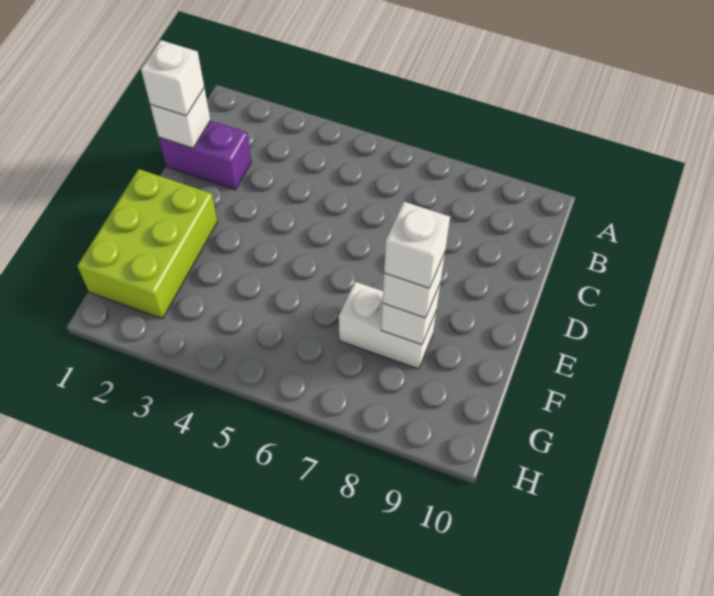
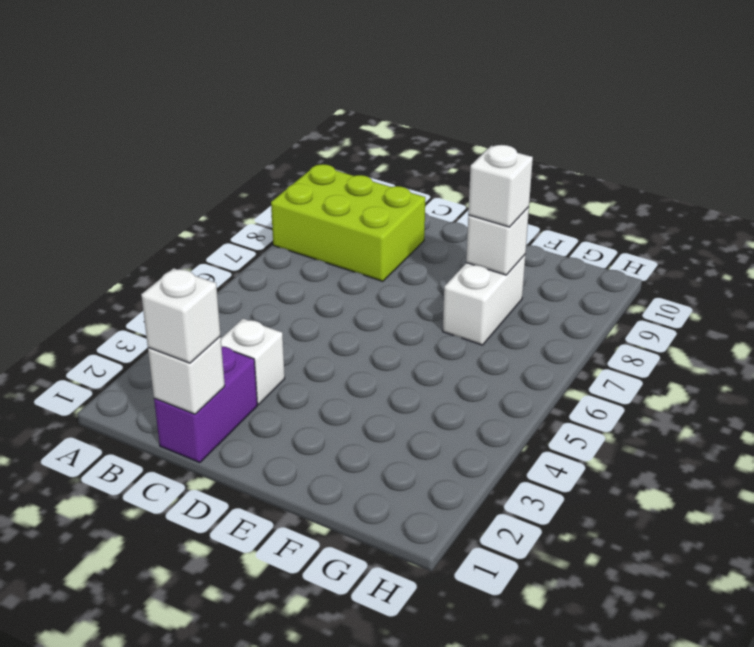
lime 2x3 brick [77,169,217,319] -> lime 2x3 brick moved to [271,164,425,281]
white 1x1 brick [384,202,450,288] -> white 1x1 brick moved to [221,319,285,404]

